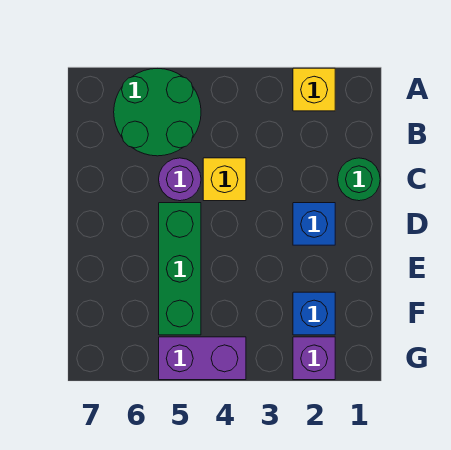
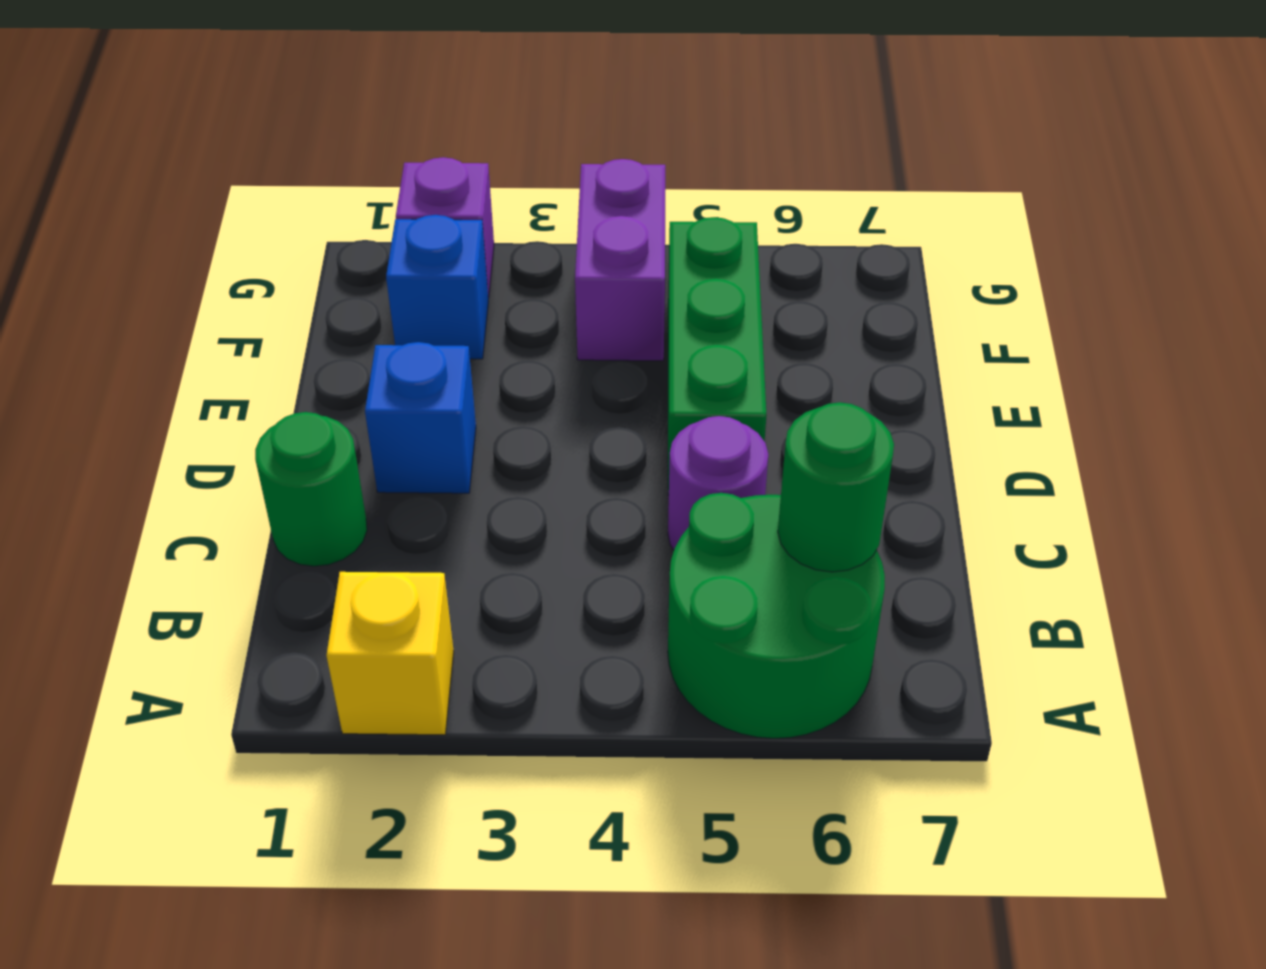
none -> green 1x1 round brick [778,402,894,572]
yellow 1x1 brick [203,158,246,201] -> none
purple 1x2 brick [159,337,246,380] -> purple 1x2 brick turned to [575,159,665,361]

